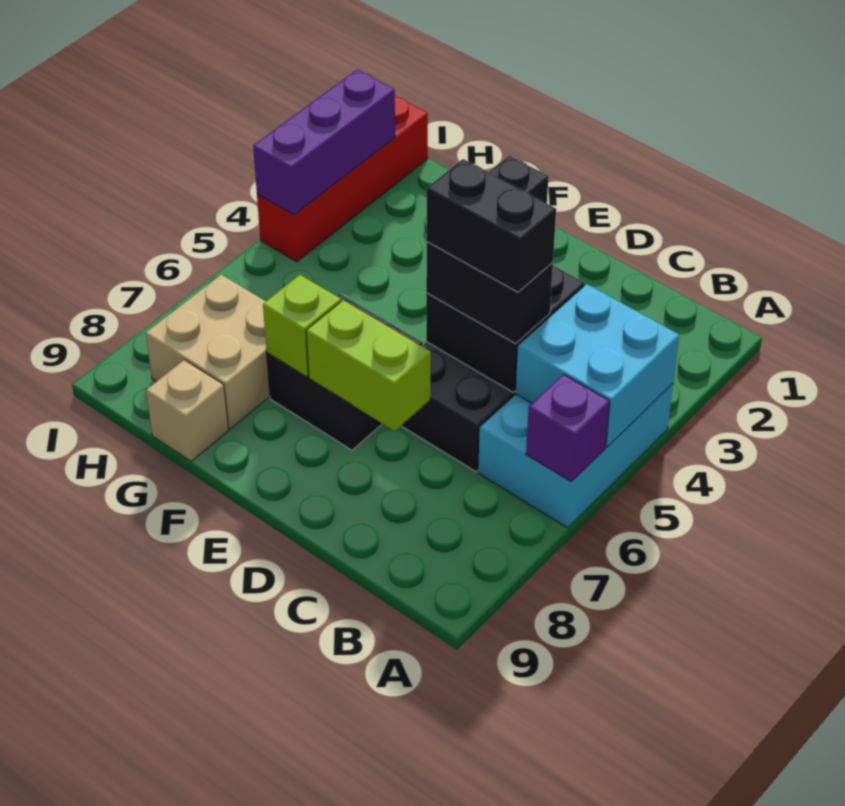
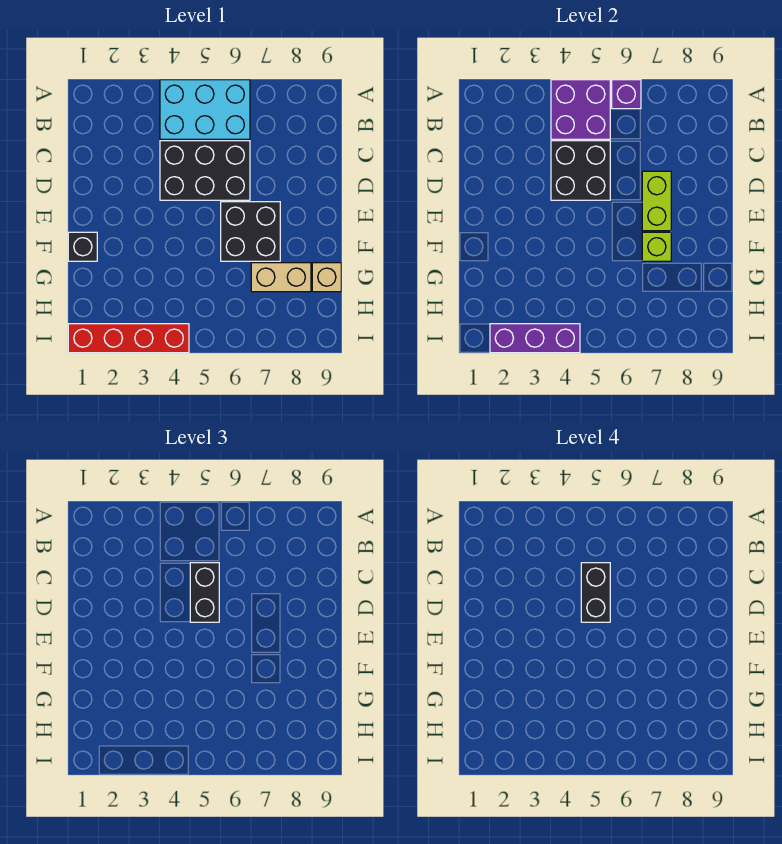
cyan 2x2 brick [516,284,679,447] -> purple 2x2 brick [551,80,610,139]
tan 2x2 brick [146,275,270,429] -> tan 1x2 brick [251,263,311,292]

